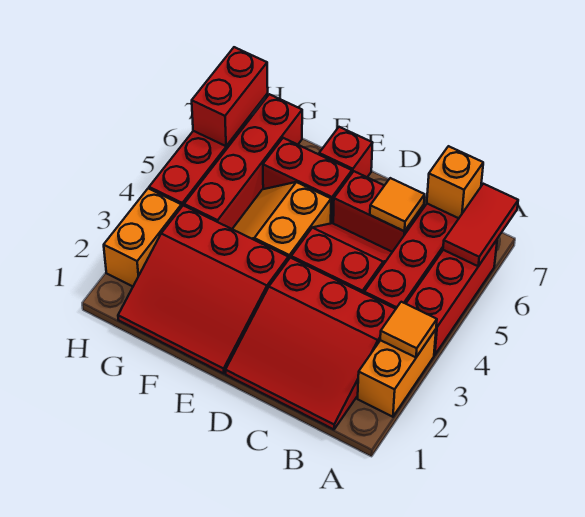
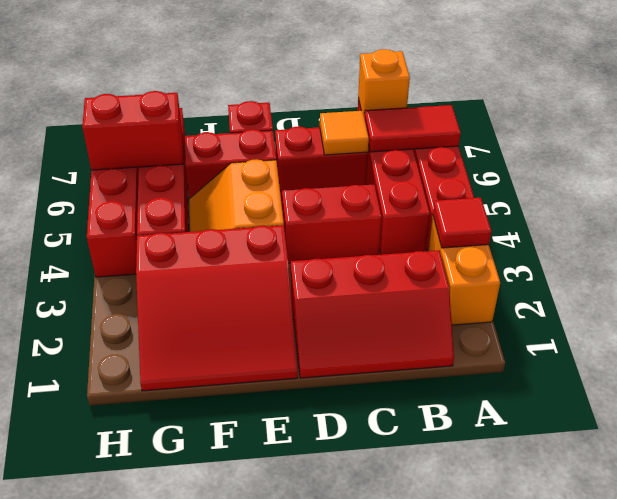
orange 1x1 tile [380,302,437,357] -> red 1x1 tile [433,198,491,248]
red 1x2 tile [443,184,518,266] -> red 1x2 tile turned to [365,105,461,152]
red 3x3 slope [225,258,396,429] -> red 2x3 slope [291,250,454,378]
orange 1x2 brick [104,188,181,286] -> none
red 1x2 brick [192,47,268,146] -> red 1x2 brick turned to [82,91,183,170]

